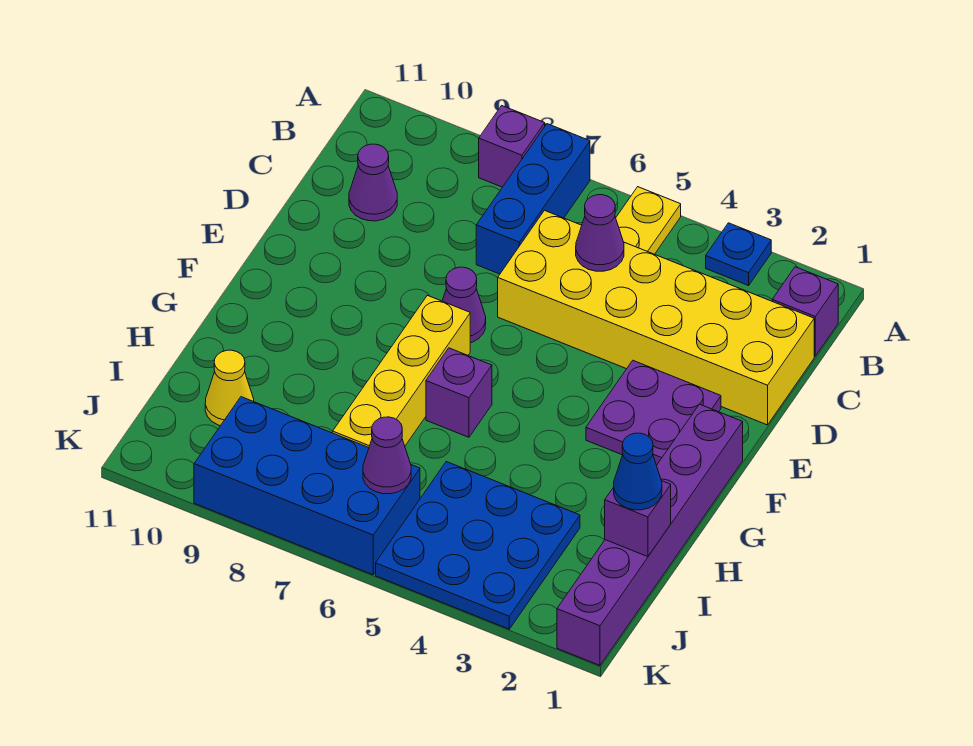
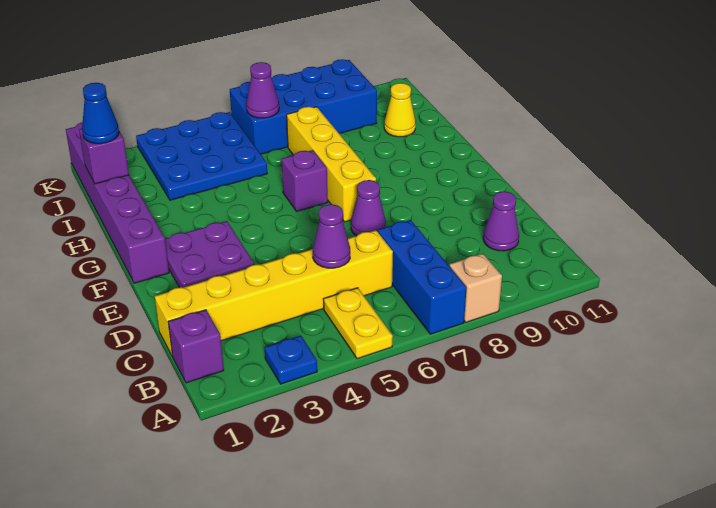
purple 1x1 brick [479,106,545,187] -> tan 1x1 brick [449,254,502,322]
yellow 2x6 brick [498,211,814,425] -> yellow 1x6 brick [155,230,393,355]

